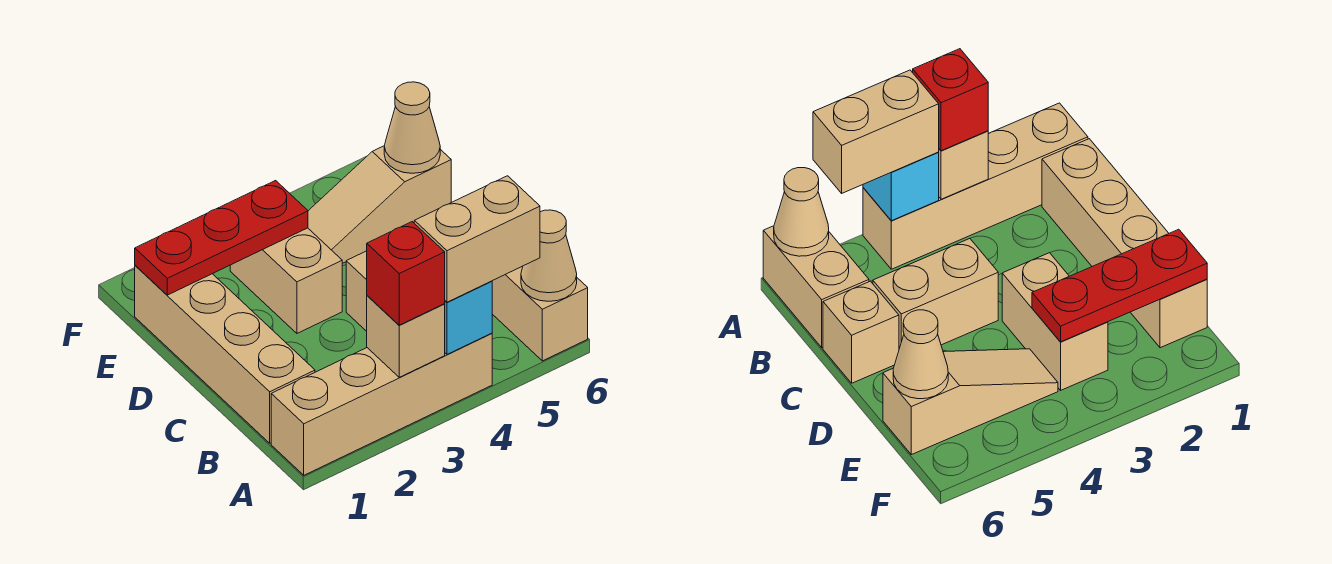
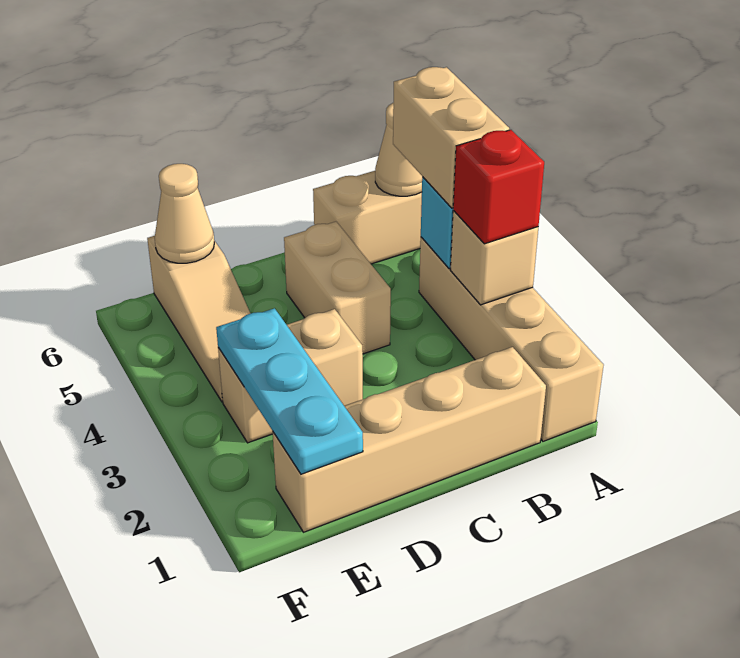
tan 1x1 brick [823,281,899,383] -> none
red 1x3 plate [135,181,308,295] -> cyan 1x3 plate [216,308,363,474]

